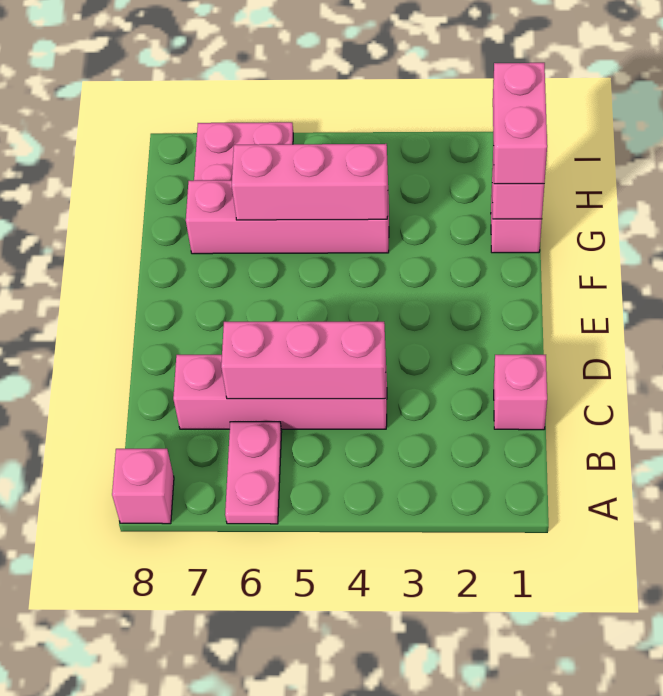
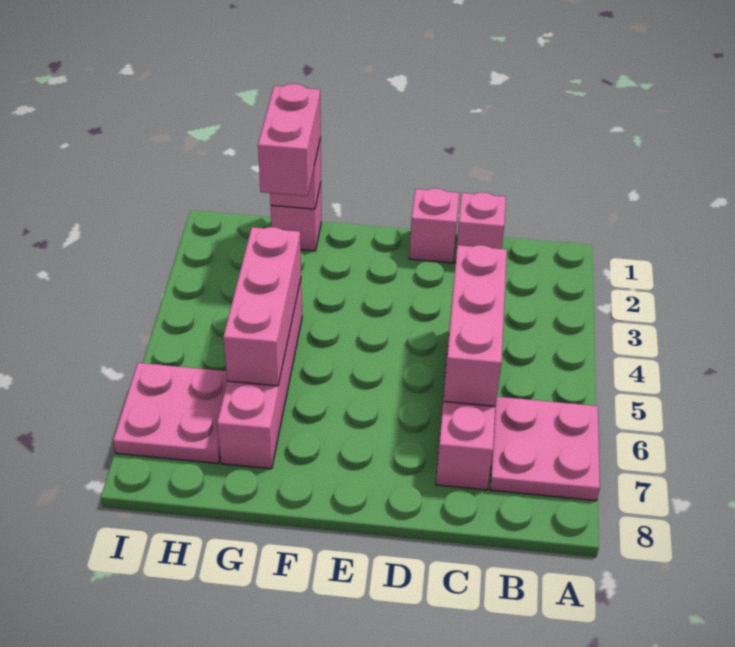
pink 1x2 plate [225,422,282,524] -> pink 2x2 plate [490,397,600,501]
pink 1x1 brick [112,449,174,524] -> pink 1x1 brick moved to [409,188,459,263]
pink 1x2 brick [493,63,547,184] -> pink 1x2 brick turned to [258,84,321,196]

